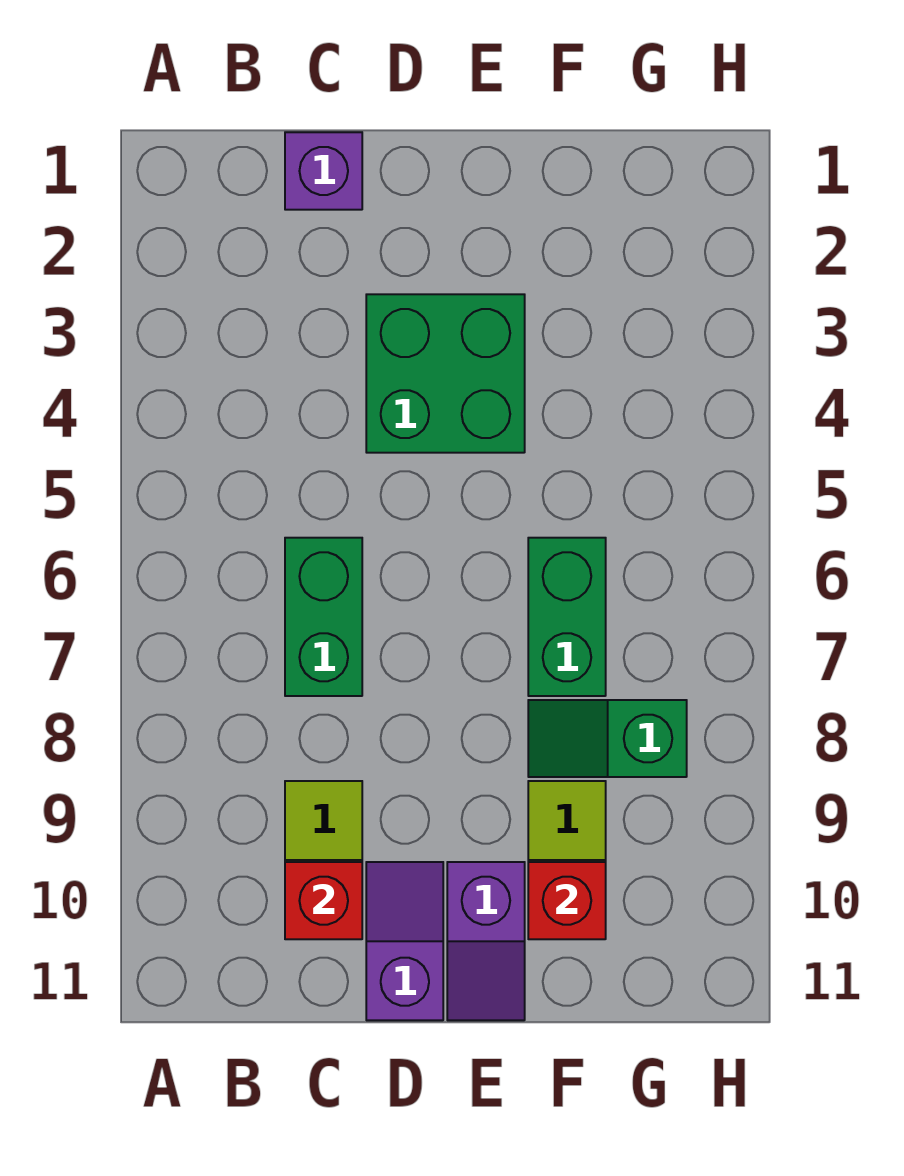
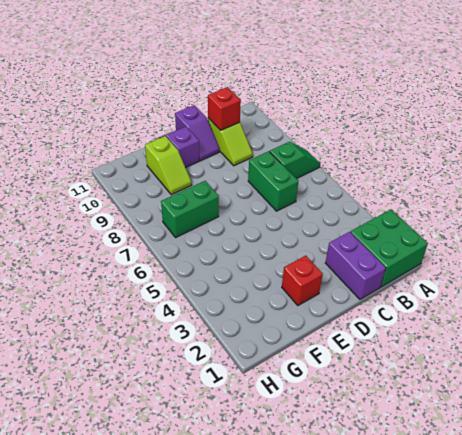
purple 1x1 brick [285,132,362,210] -> purple 1x2 brick [325,232,386,299]
green 2x2 brick [366,294,525,453] -> green 2x2 brick moved to [351,209,428,287]
green 1x2 brick [528,538,606,696] -> green 1x2 brick turned to [161,181,219,238]
green 1x2 slope [528,700,687,777] -> green 1x2 slope moved to [269,142,320,179]
red 1x1 brick [528,862,606,939] -> red 1x1 brick moved to [282,256,323,305]

